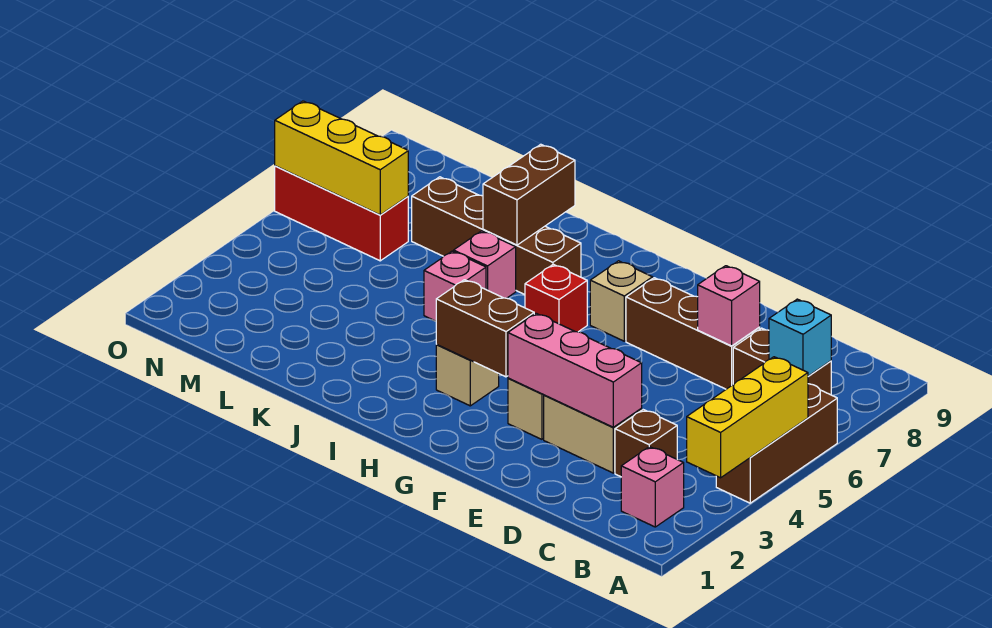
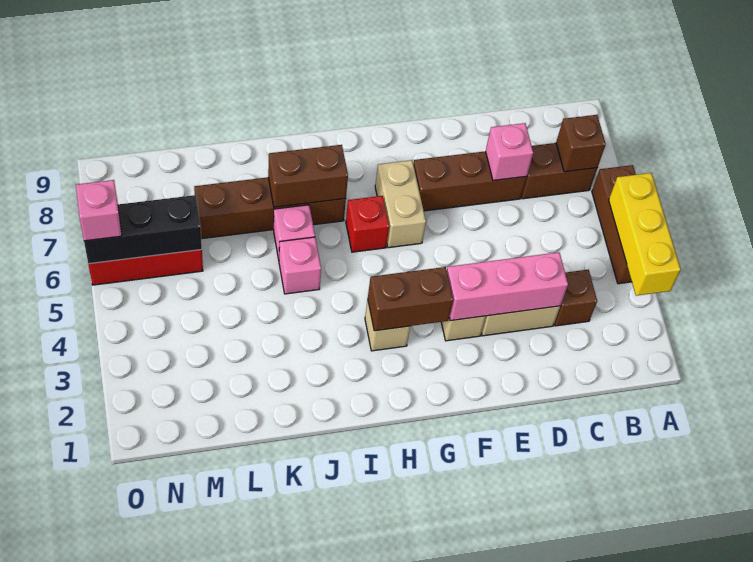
pink 1x1 brick [621,447,684,527] -> pink 1x1 brick moved to [76,180,122,241]
cyan 1x1 brick [769,299,831,376] -> brown 1x1 brick [556,115,606,172]
tan 1x1 brick [590,261,653,341] -> tan 1x2 brick [375,160,426,248]
brown 1x2 brick [483,144,575,245] -> brown 1x2 brick turned to [268,145,348,207]
yellow 1x3 brick [275,101,408,215] -> black 1x3 brick [84,195,202,264]

